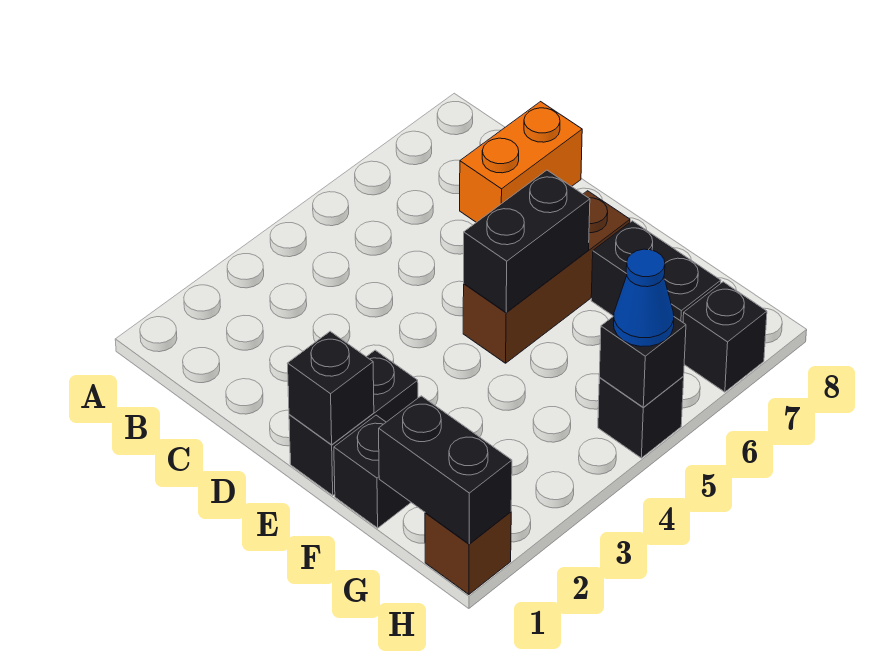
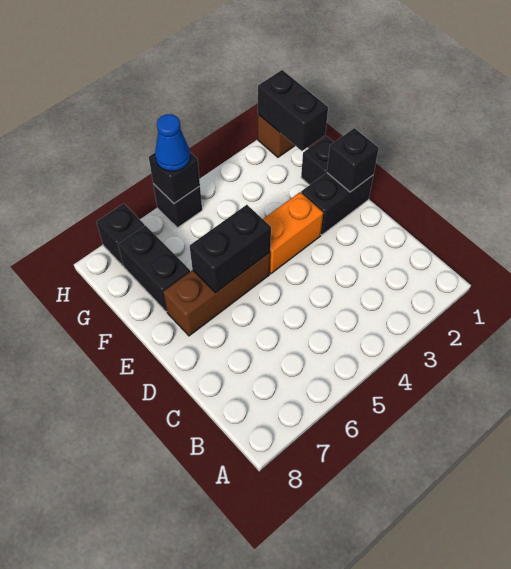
orange 1x2 brick [460,102,582,222] -> orange 1x2 brick moved to [263,192,323,274]

